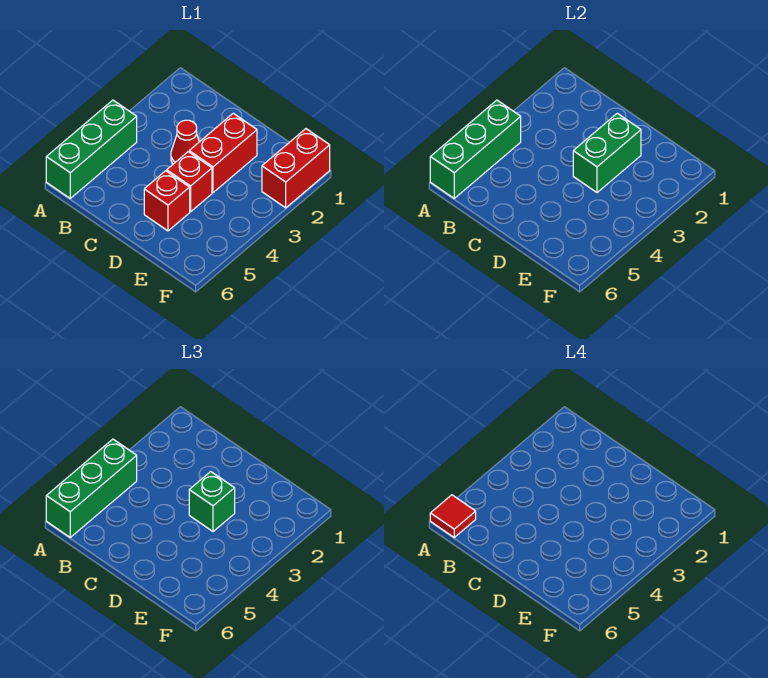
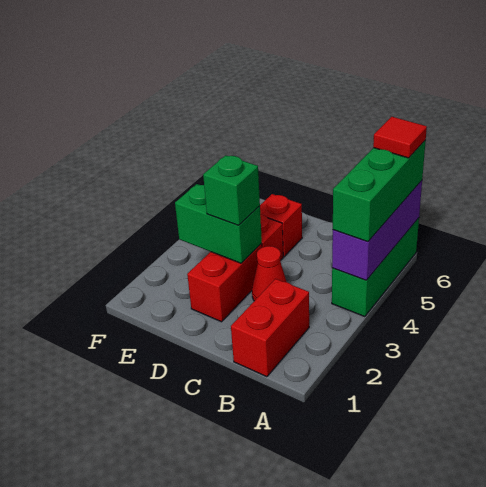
green 1x3 brick [430,100,521,198] -> purple 1x3 brick [332,181,422,280]
green 1x2 brick [573,113,641,193] -> green 1x2 brick turned to [175,184,262,263]
red 1x2 brick [262,129,330,208] -> red 1x2 brick moved to [231,279,309,377]

